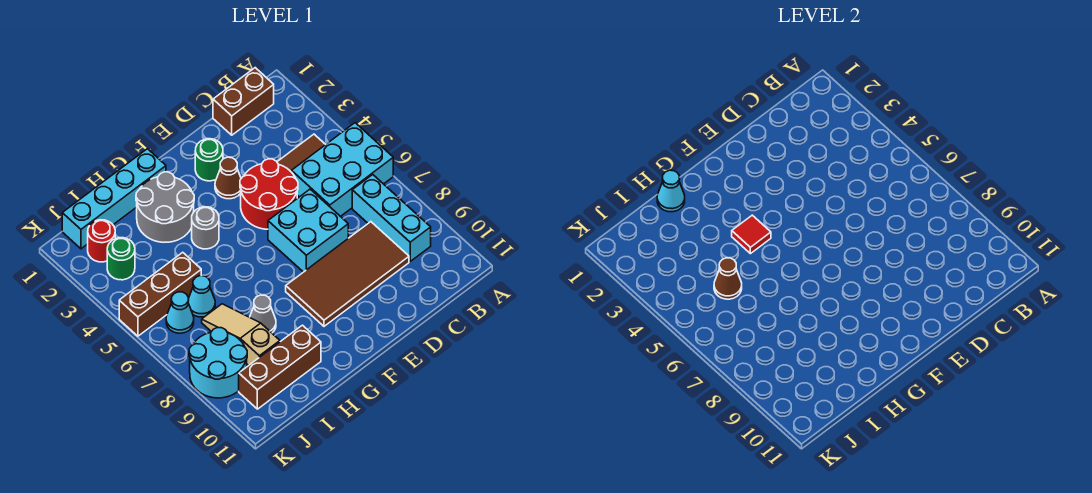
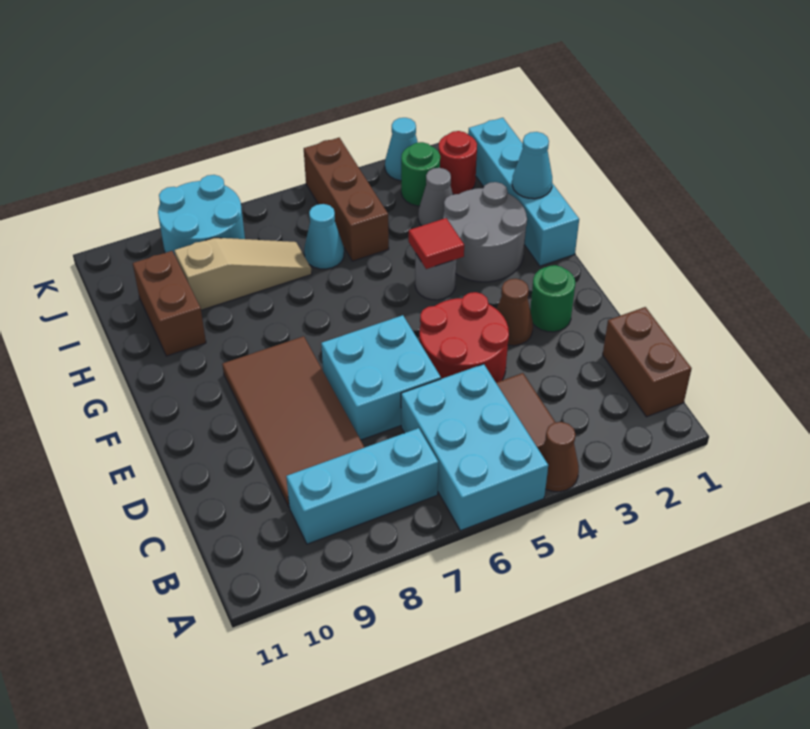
grey 1x1 cone [250,295,276,333] -> grey 1x1 cone moved to [418,168,453,226]
brown 1x3 brick [239,325,321,409] -> brown 1x2 brick [133,251,206,356]
brown 1x1 cone [714,258,742,299] -> brown 1x1 cone moved to [540,422,579,492]
cyan 1x1 cone [166,292,194,333] -> cyan 1x1 cone moved to [385,118,418,181]

